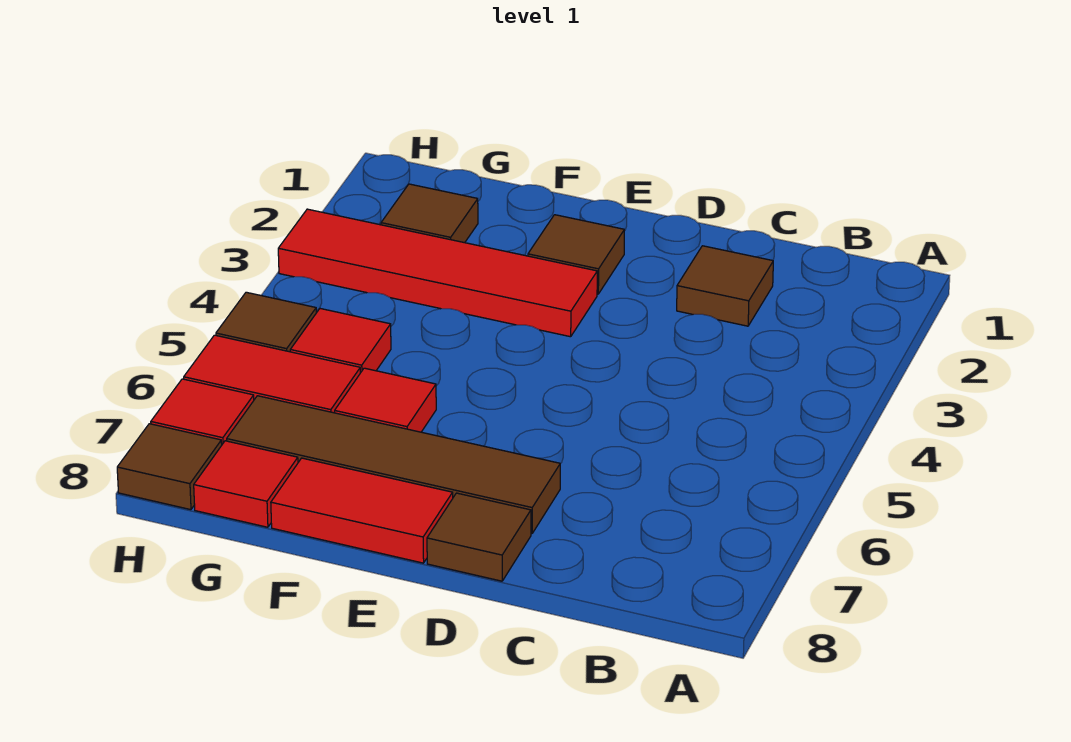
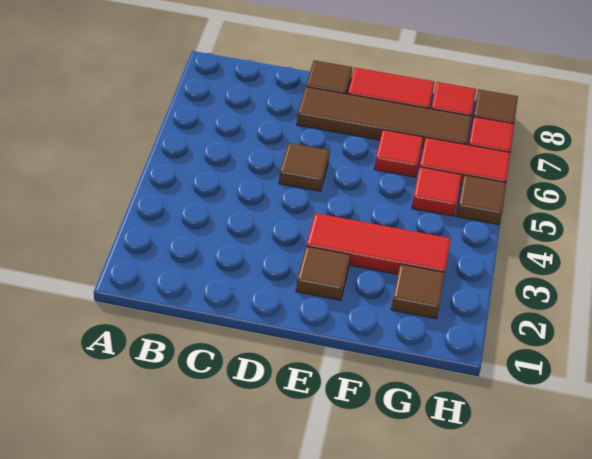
brown 1x1 tile [677,246,773,326] -> brown 1x1 tile moved to [279,143,330,191]
red 1x4 tile [278,209,597,337] -> red 1x3 tile [306,213,451,274]

